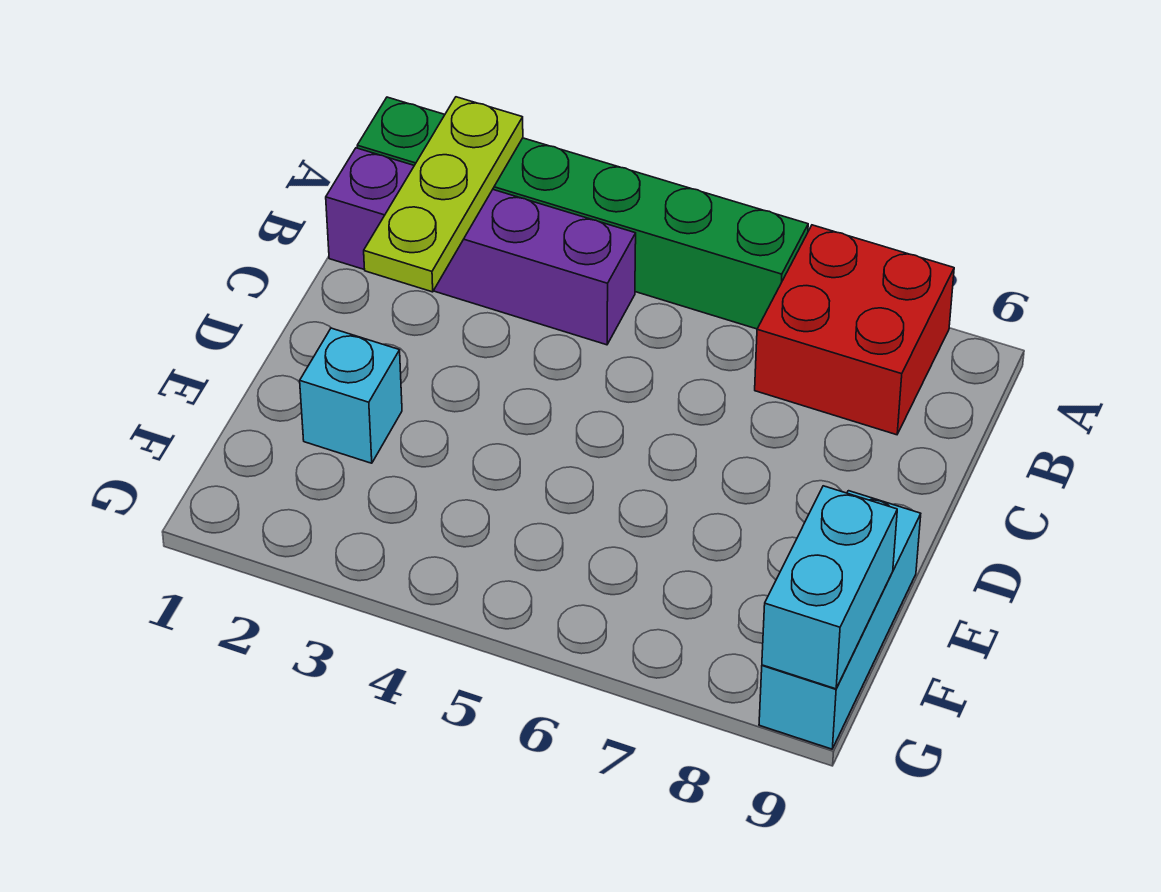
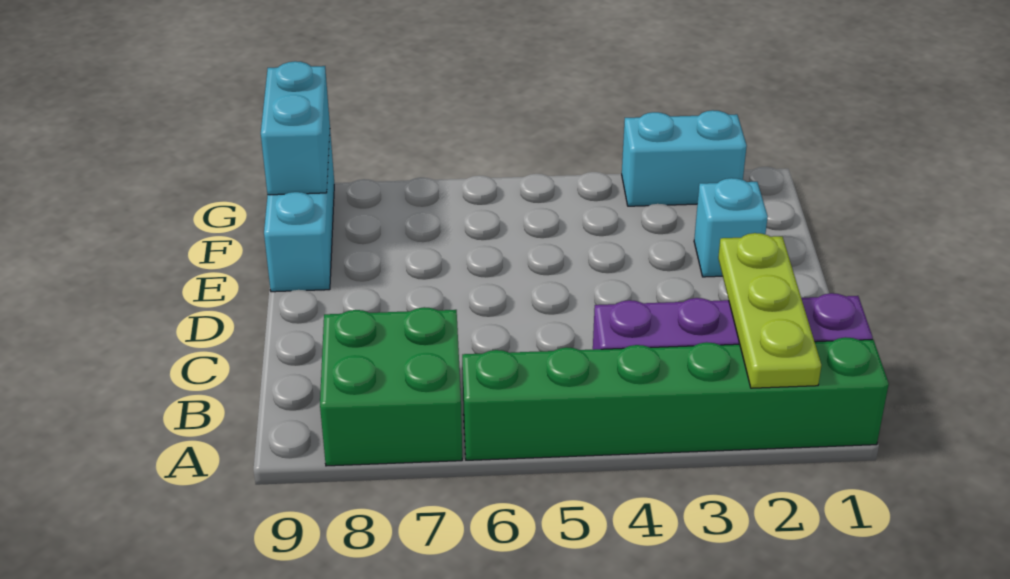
red 2x2 brick [755,225,954,435] -> green 2x2 brick [320,307,462,466]
none -> cyan 1x2 brick [622,110,747,206]

